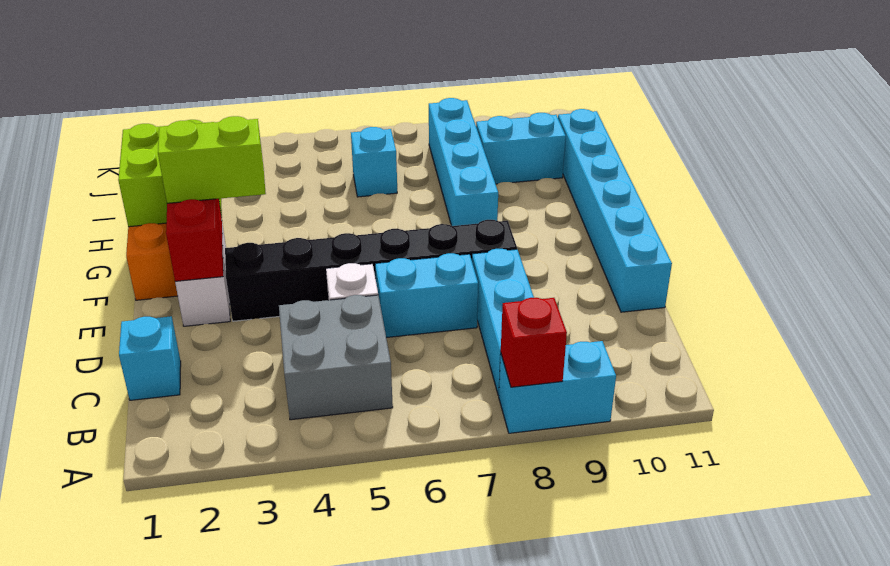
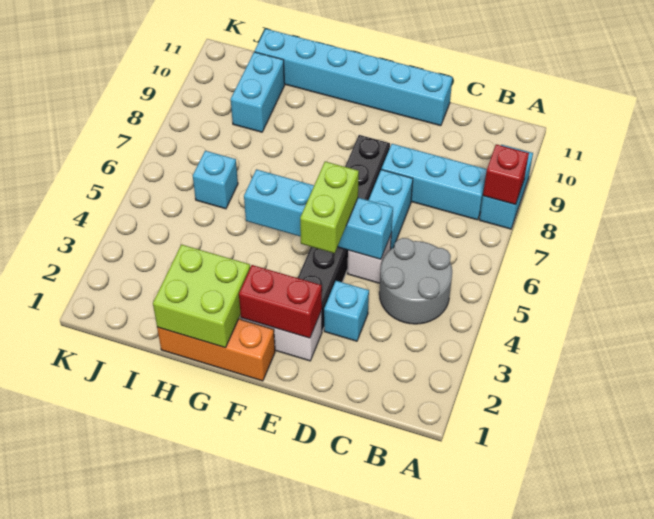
grey 2x2 brick [279,295,393,420] -> grey 2x2 round brick [379,238,452,324]
cyan 1x1 brick [119,316,181,400] -> cyan 1x1 brick moved to [324,281,369,341]
lime 1x2 brick [158,116,266,203] -> lime 1x2 brick moved to [300,162,359,253]
cyan 1x4 brick [429,98,498,226] -> cyan 1x4 brick moved to [244,169,393,259]

